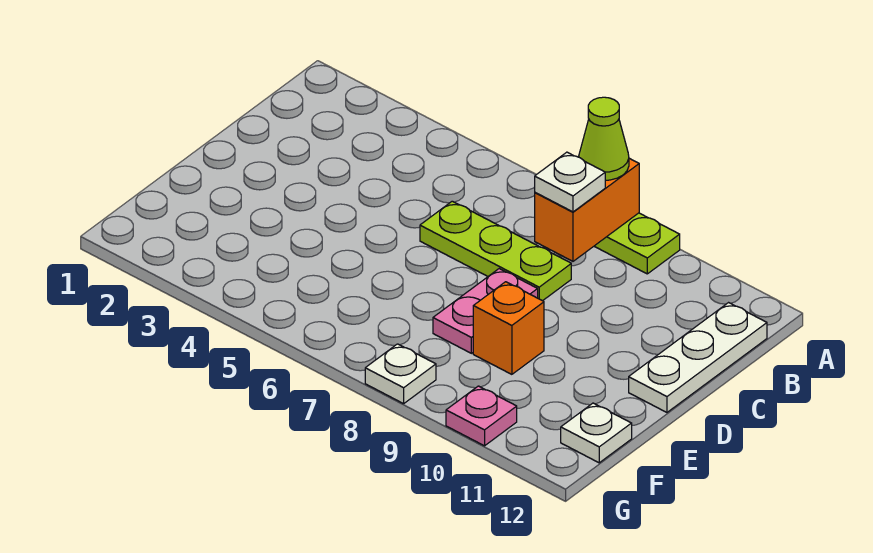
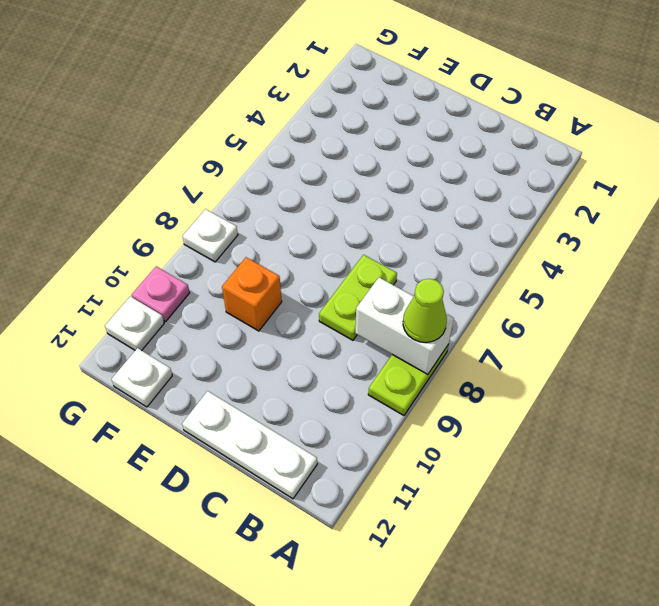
orange 1x2 brick [535,158,639,261] -> white 1x2 brick [355,278,454,374]
white 1x1 plate [535,152,605,212] -> white 1x1 plate moved to [105,296,164,351]
lime 1x3 plate [420,201,571,301] -> lime 1x2 plate [319,255,397,340]
pink 1x2 plate [433,269,538,353] -> none

